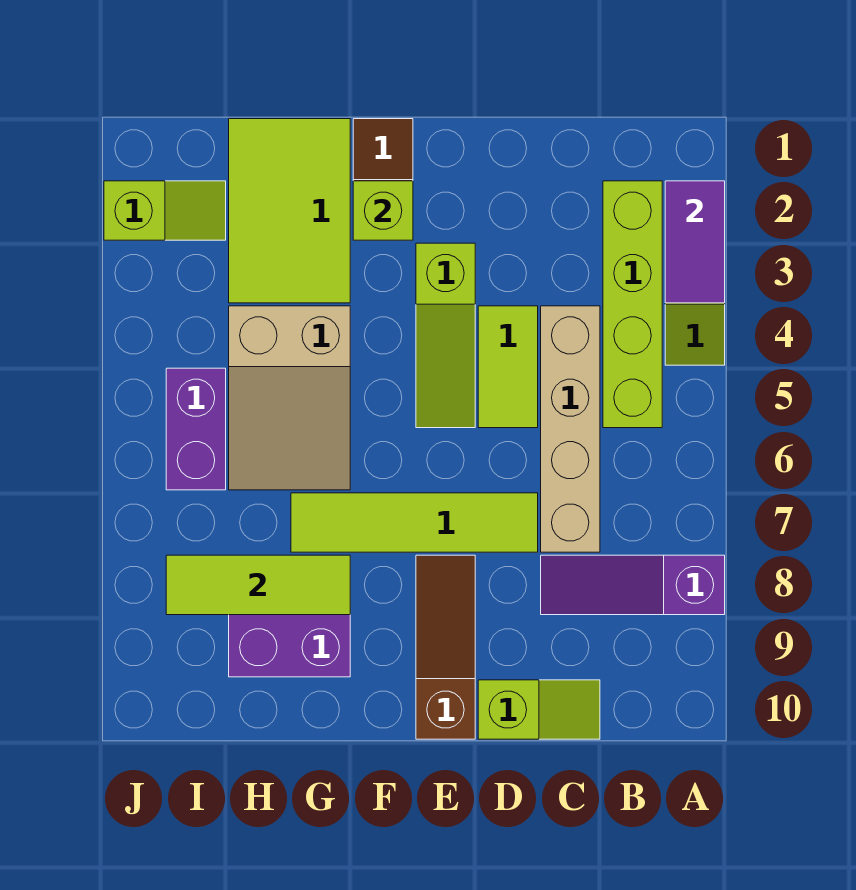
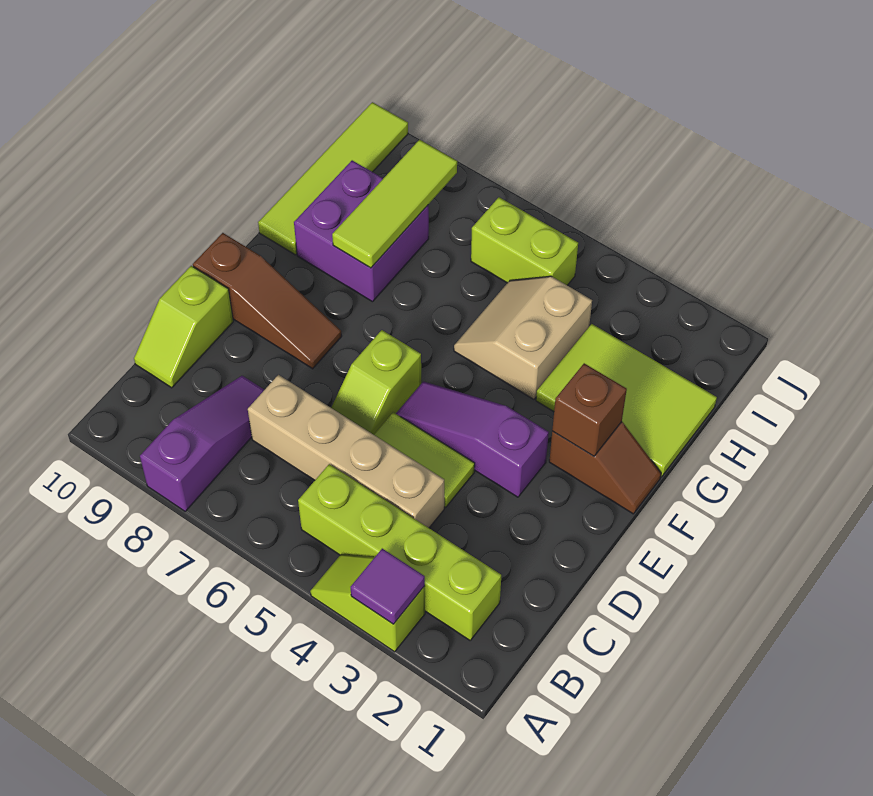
purple 1x2 tile [665,181,725,303] -> purple 1x1 tile [351,549,425,624]
lime 1x4 tile [291,493,538,552] -> lime 1x4 tile moved to [258,102,408,255]
lime 1x3 slope [416,243,475,428] -> purple 1x3 slope [396,381,549,497]
lime 1x1 brick [353,181,413,240] -> brown 1x1 brick [552,363,627,456]
tan 2x3 slope [229,306,350,490] -> tan 2x2 slope [454,276,592,399]
lime 1x2 slope [104,181,226,240] -> lime 1x2 slope moved to [331,330,421,435]
purple 1x2 brick [166,368,226,490] -> lime 1x2 brick [471,197,578,285]

